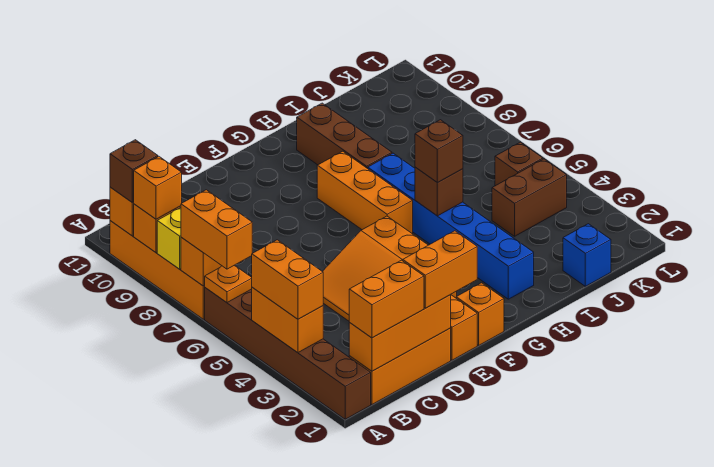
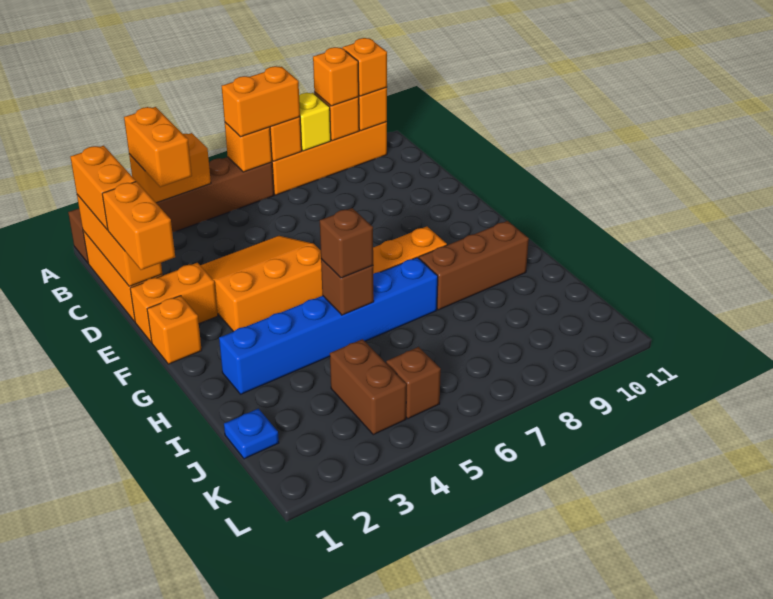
orange 1x2 brick [252,240,323,319] -> orange 1x2 brick turned to [124,107,192,187]
orange 1x1 plate [204,265,252,302] -> orange 1x1 brick [225,123,272,172]
brown 1x1 brick [110,140,158,203] -> orange 1x1 brick [342,38,387,96]
blue 1x1 brick [563,224,611,286] -> blue 1x1 plate [224,409,279,459]

